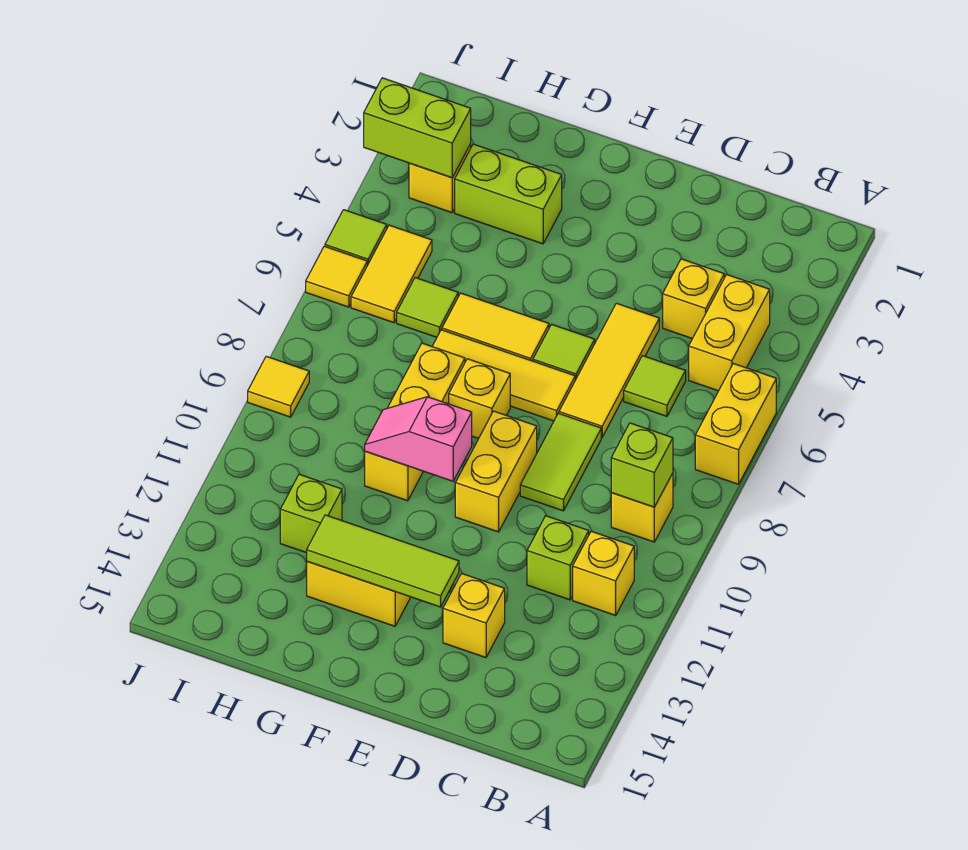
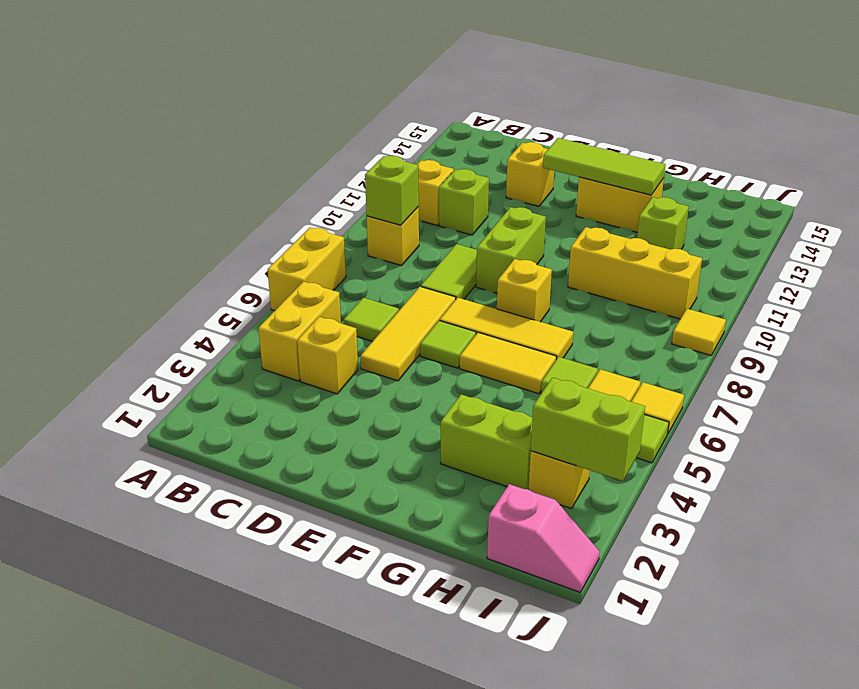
yellow 1x2 brick [455,411,537,532] -> lime 1x2 brick [476,207,546,293]
pink 1x2 slope [365,397,472,481] -> pink 1x2 slope moved to [487,484,600,592]
yellow 1x3 brick [365,343,465,501] -> yellow 1x3 brick turned to [568,227,702,319]

